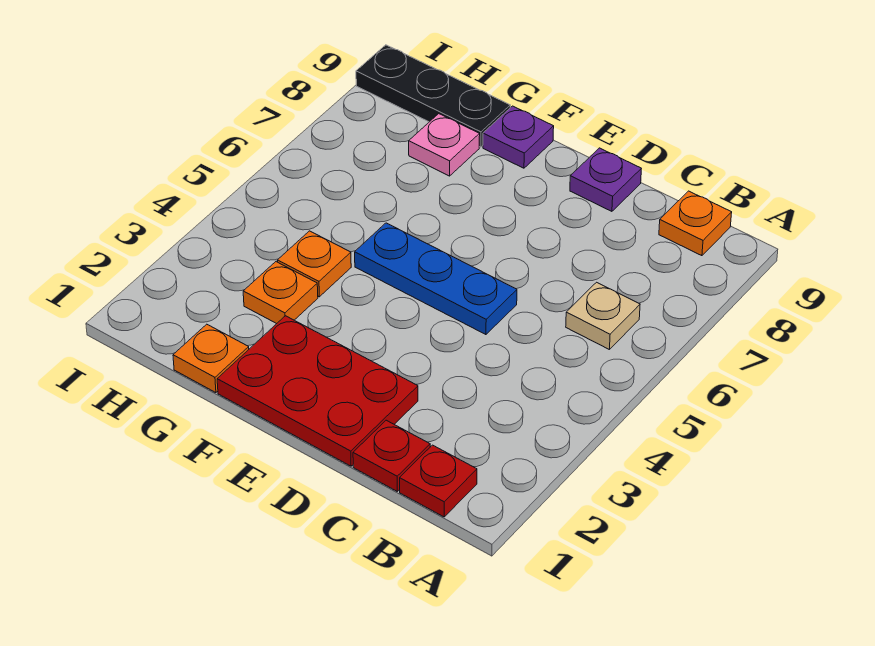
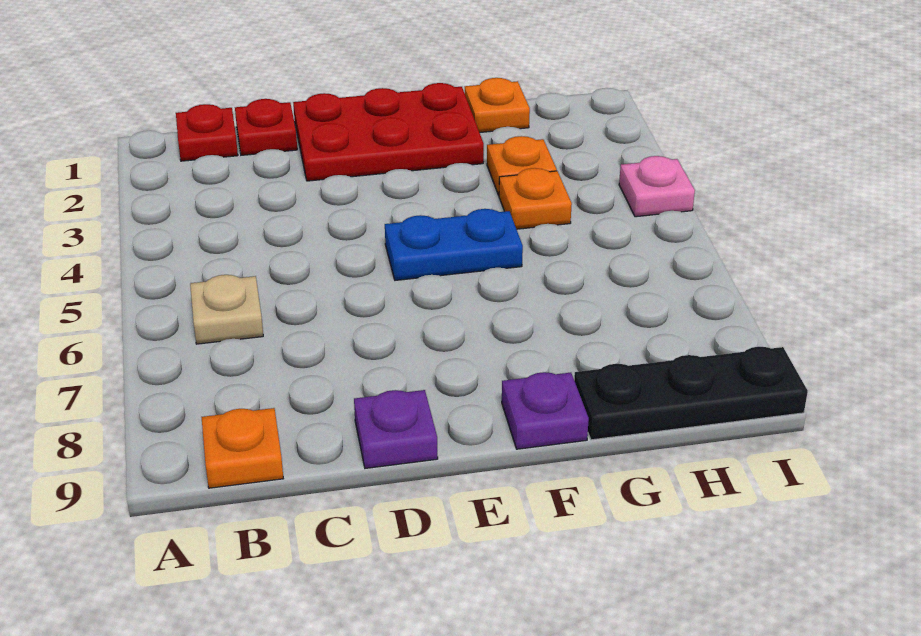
blue 1x3 plate [355,223,517,335] -> blue 1x2 plate [385,209,523,280]
pink 1x1 plate [409,114,480,176] -> pink 1x1 plate moved to [619,156,695,217]

